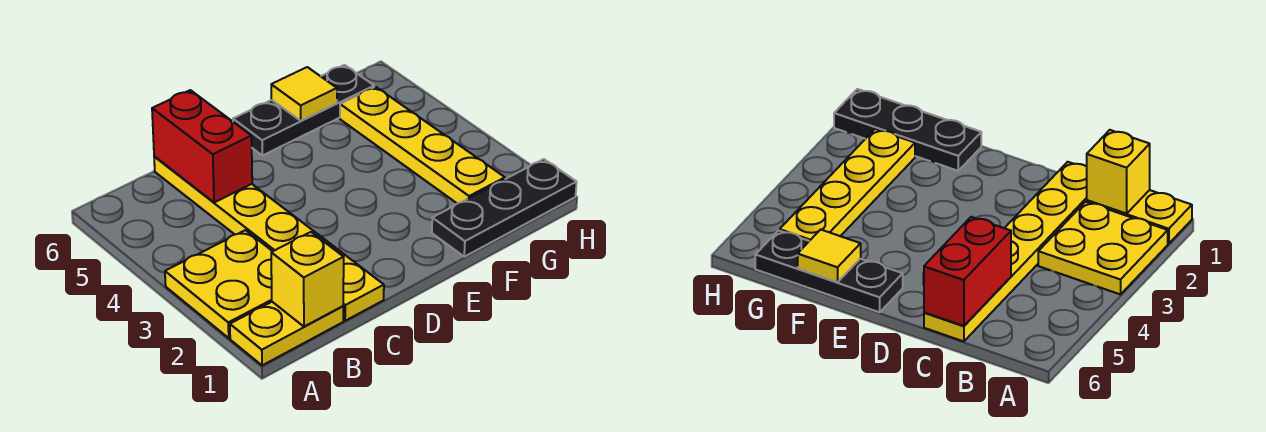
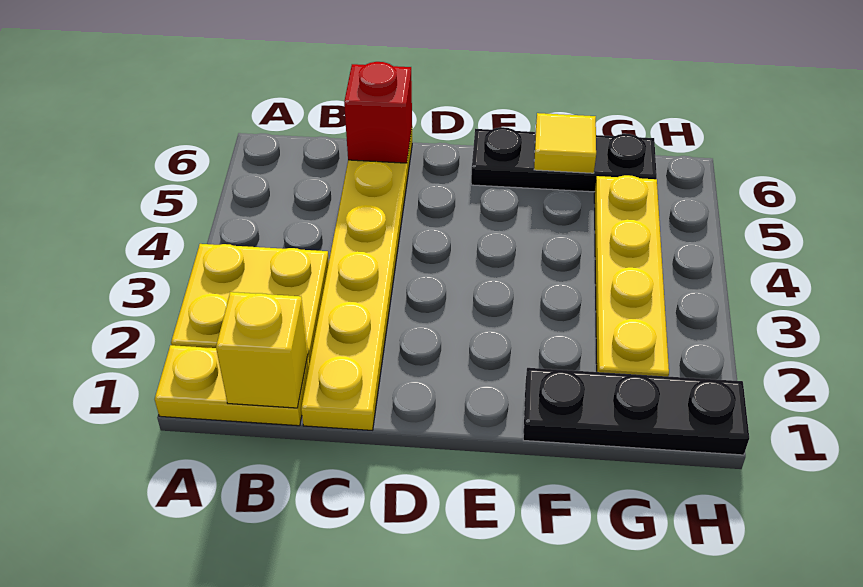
red 1x2 brick [152,90,252,203] -> red 1x1 brick [344,62,412,163]

